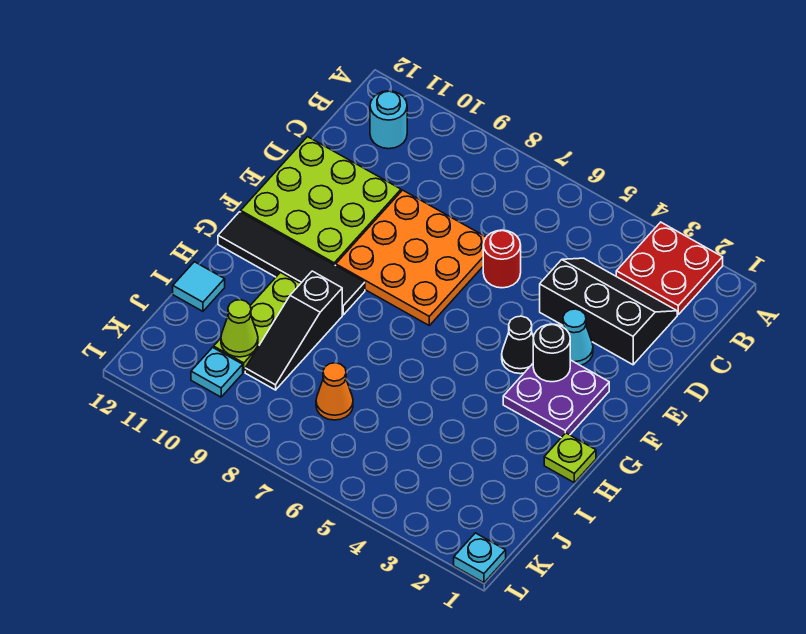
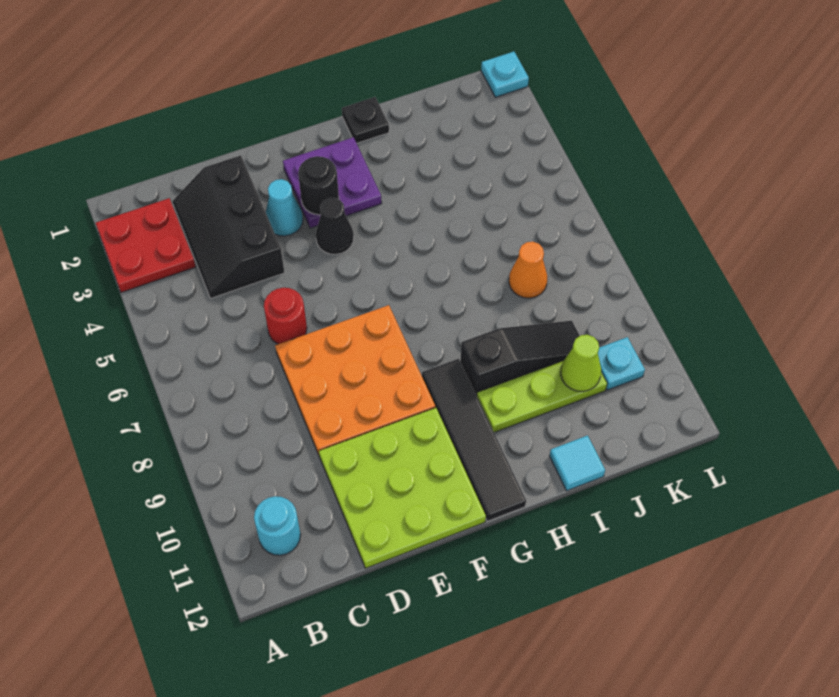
lime 1x1 plate [544,433,596,482] -> black 1x1 plate [342,97,389,143]

